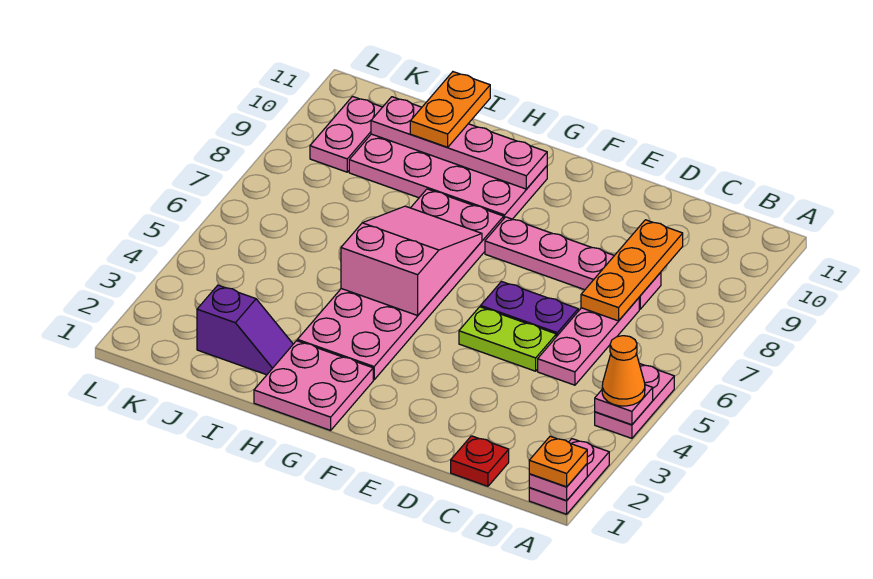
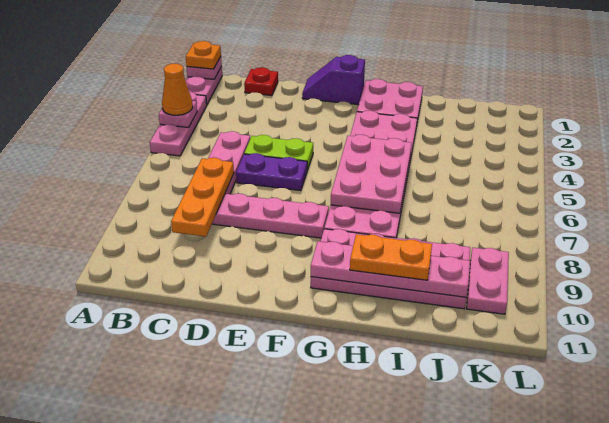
pink 1x2 plate [595,364,674,438] -> pink 1x3 plate [150,92,207,156]
pink 2x3 slope [341,206,482,315] -> pink 2x3 plate [331,135,412,213]
purple 1x2 slope [197,285,293,375] -> purple 1x2 slope moved to [302,55,365,105]
orange 1x2 plate [410,72,490,147] -> orange 1x2 plate turned to [350,234,432,280]

